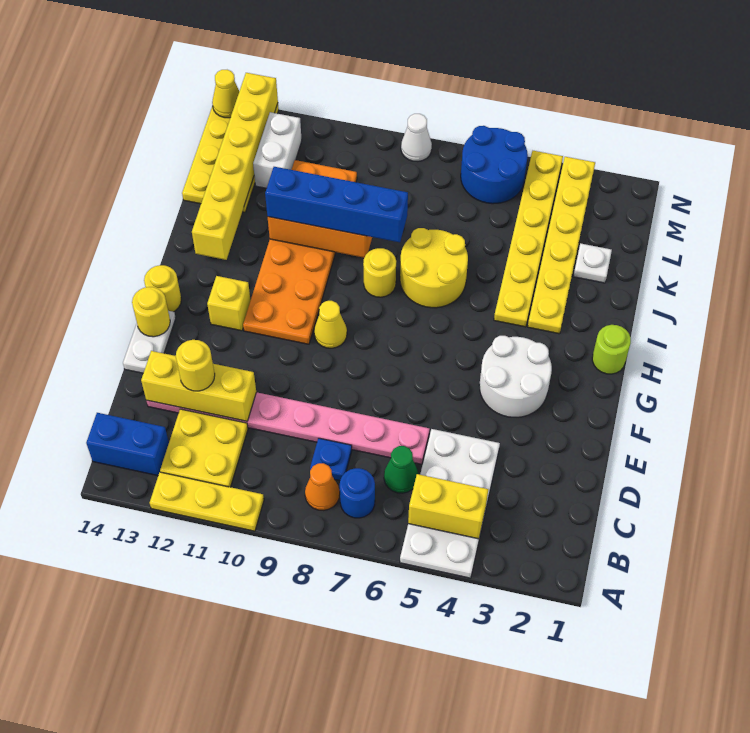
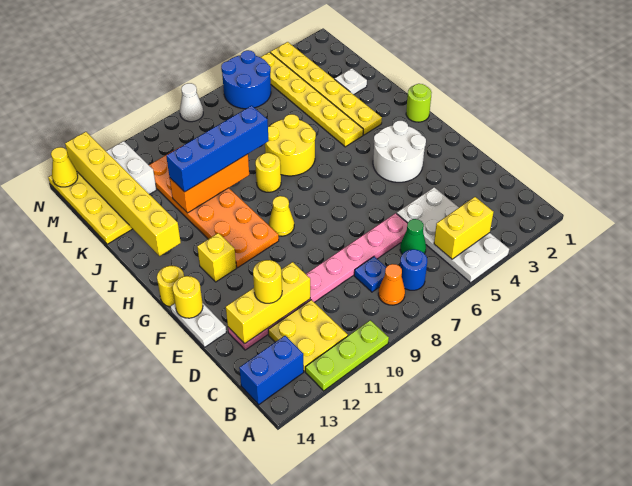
yellow 1x3 plate [150,472,264,531] -> lime 1x3 plate [305,320,389,391]

